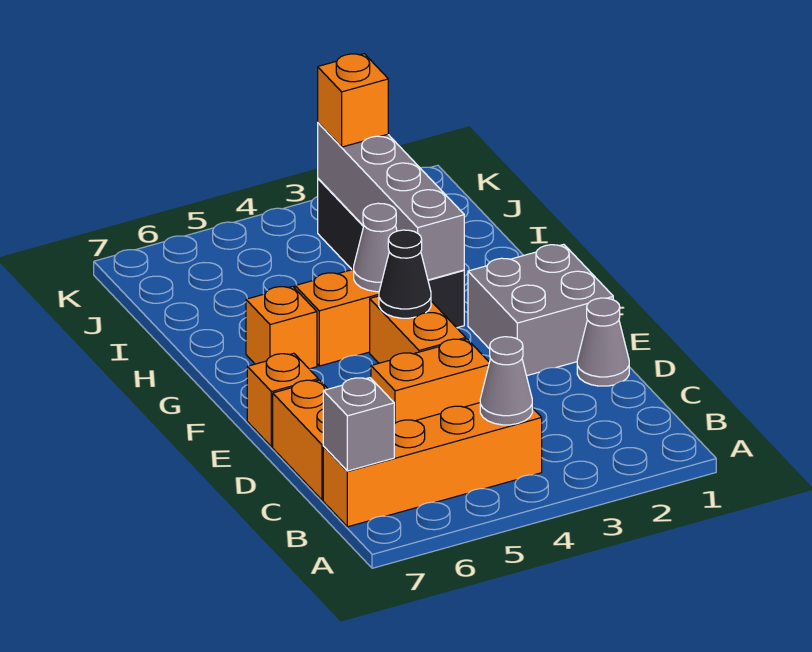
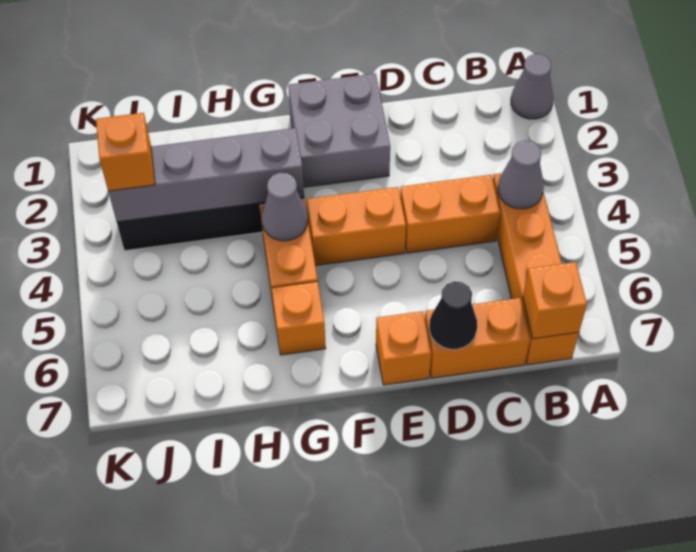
grey 1x1 brick [323,378,394,471] -> orange 1x1 brick [523,262,587,339]
grey 1x1 cone [577,298,629,386] -> grey 1x1 cone moved to [511,54,554,119]
orange 1x2 brick [371,339,489,424] -> orange 1x2 brick turned to [400,175,500,253]
black 1x1 cone [379,230,431,318] -> black 1x1 cone moved to [429,281,477,349]

